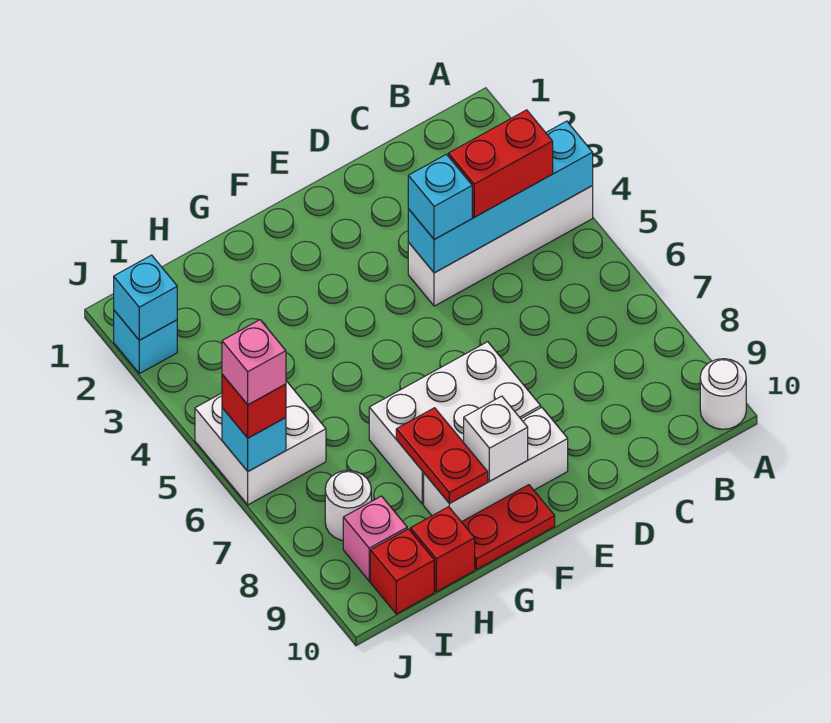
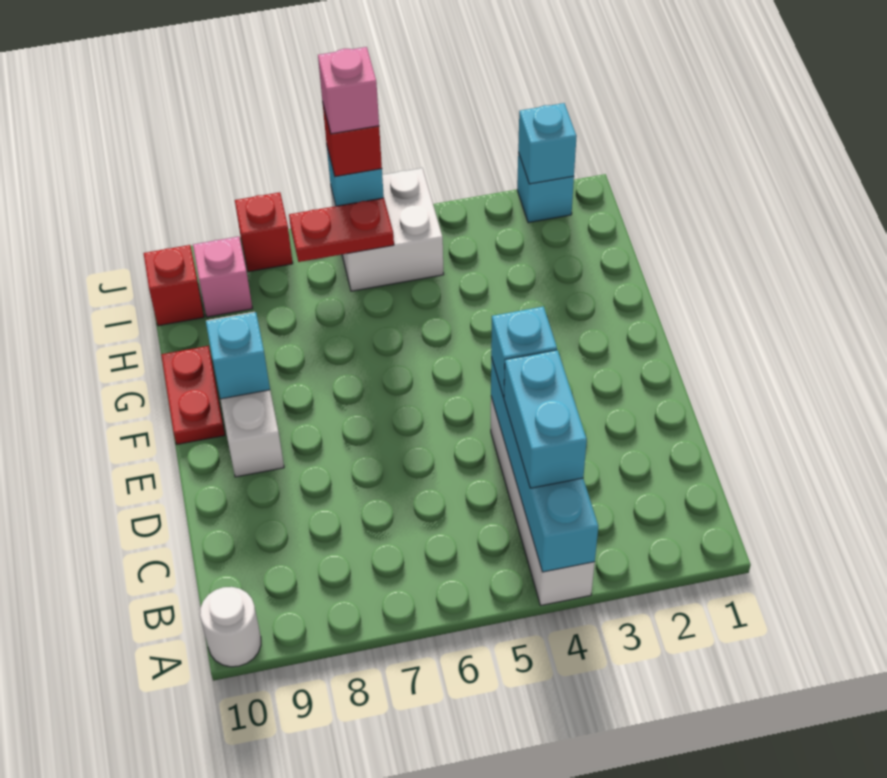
red 1x2 brick [448,110,553,217] -> cyan 1x2 brick [504,350,587,488]
white 2x3 brick [369,342,541,504] -> none
white 1x1 brick [464,396,528,481] -> cyan 1x1 brick [206,313,270,399]
red 1x2 plate [396,408,488,504] -> red 1x2 plate moved to [289,198,394,262]
red 1x1 brick [411,507,475,592] -> red 1x1 brick moved to [235,192,293,272]
white 1x1 round brick [325,471,371,540] -> none

